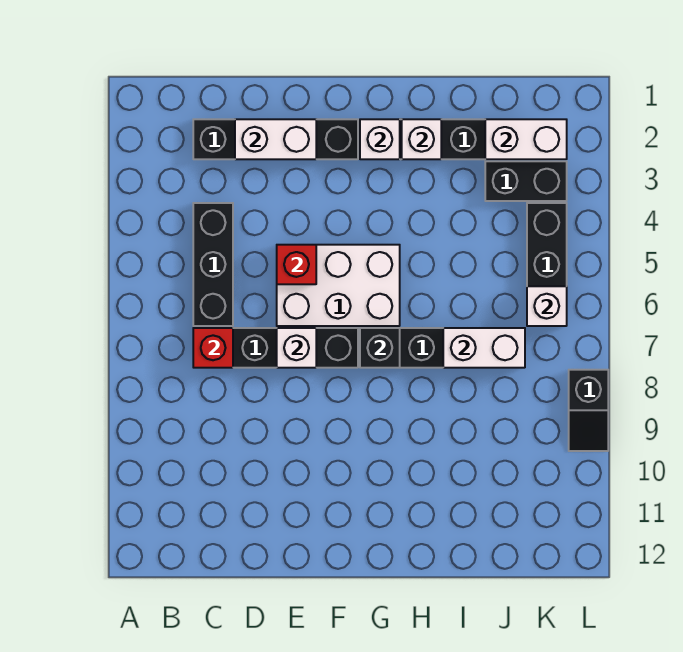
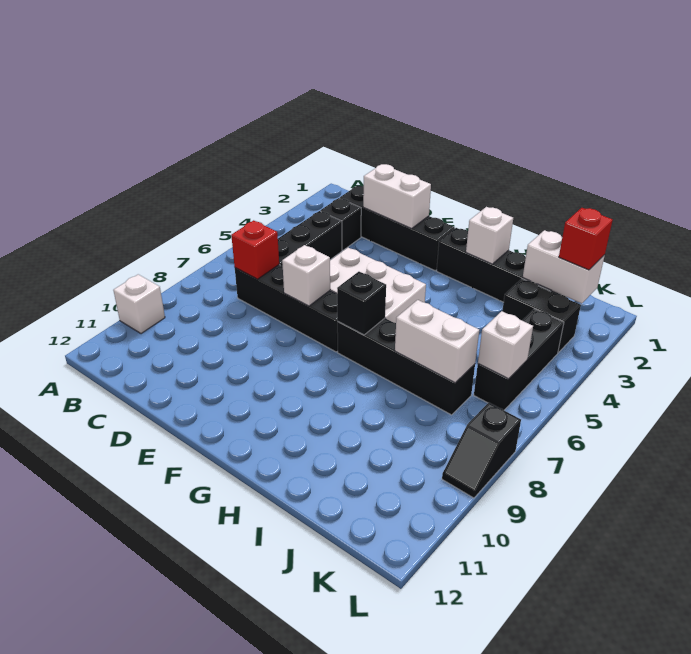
none -> black 1x1 brick [320,198,361,250]
red 1x1 brick [277,245,316,284] -> red 1x1 brick moved to [559,208,613,270]
white 1x1 brick [360,119,400,159] -> white 1x1 brick moved to [113,274,165,334]

